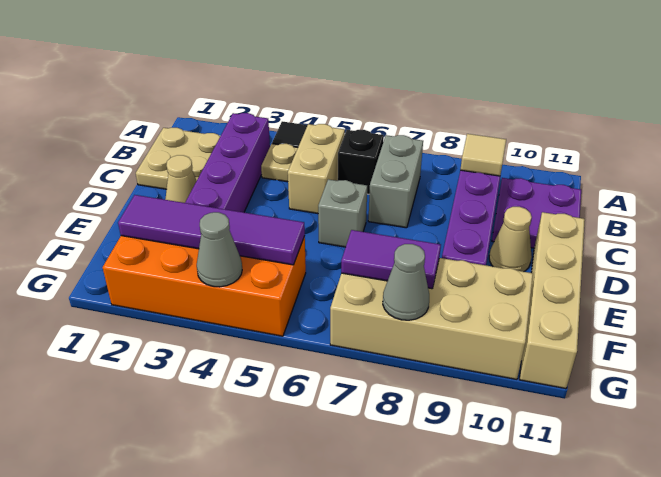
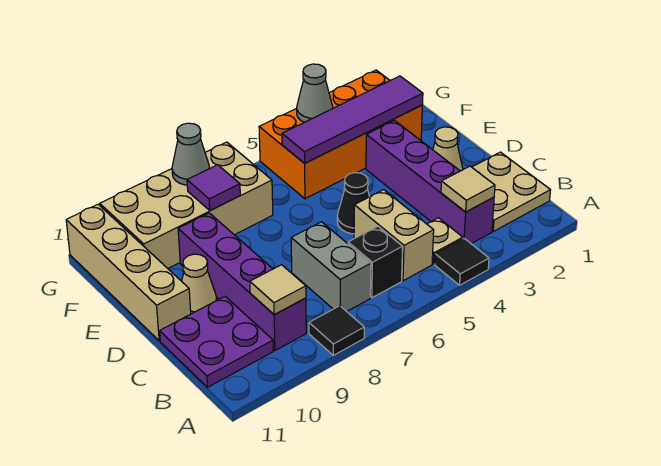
none -> black 1x1 tile [309,306,364,355]
none -> tan 1x1 tile [441,166,495,212]
none -> black 1x1 cone [337,173,369,234]
grey 1x1 brick [318,179,367,247] -> none
purple 1x2 tile [341,230,441,289] -> purple 1x1 tile [187,165,240,211]

